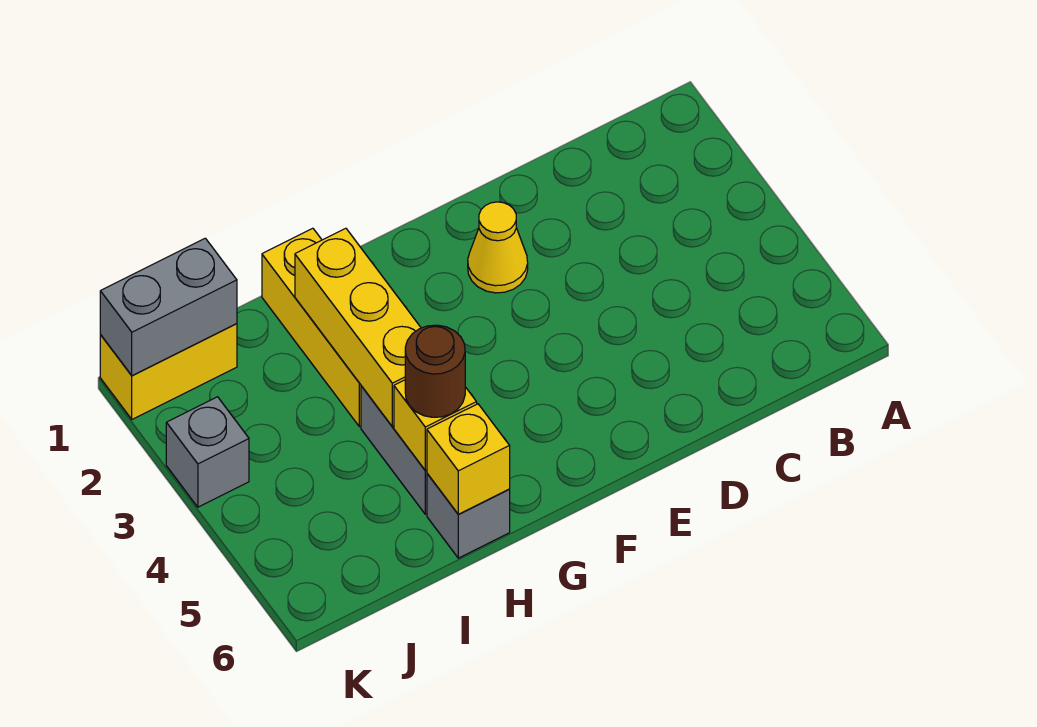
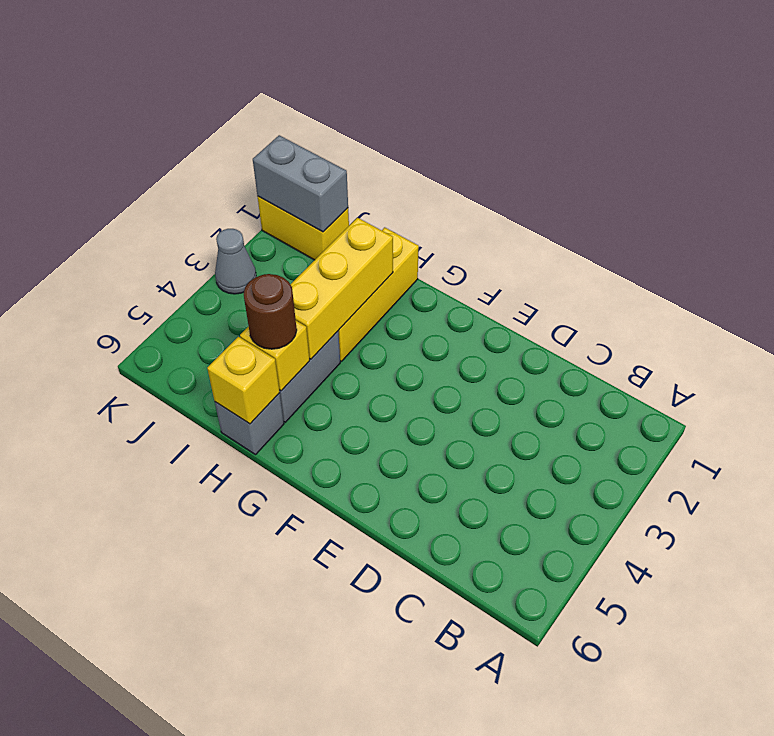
yellow 1x1 cone [468,202,528,293] -> none
grey 1x1 brick [166,397,249,507] -> grey 1x1 cone [215,229,256,294]

